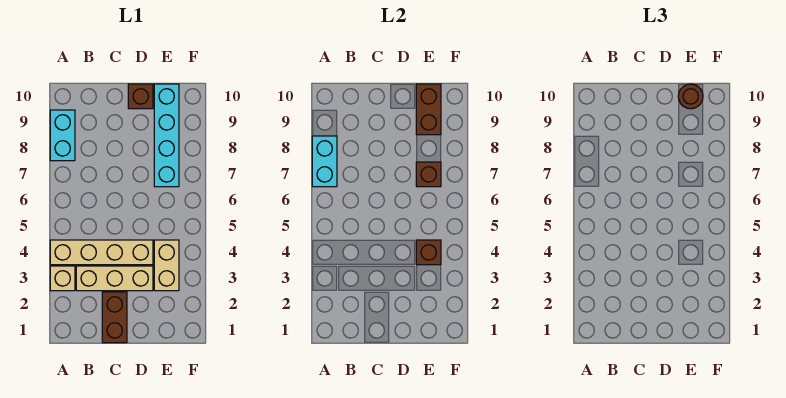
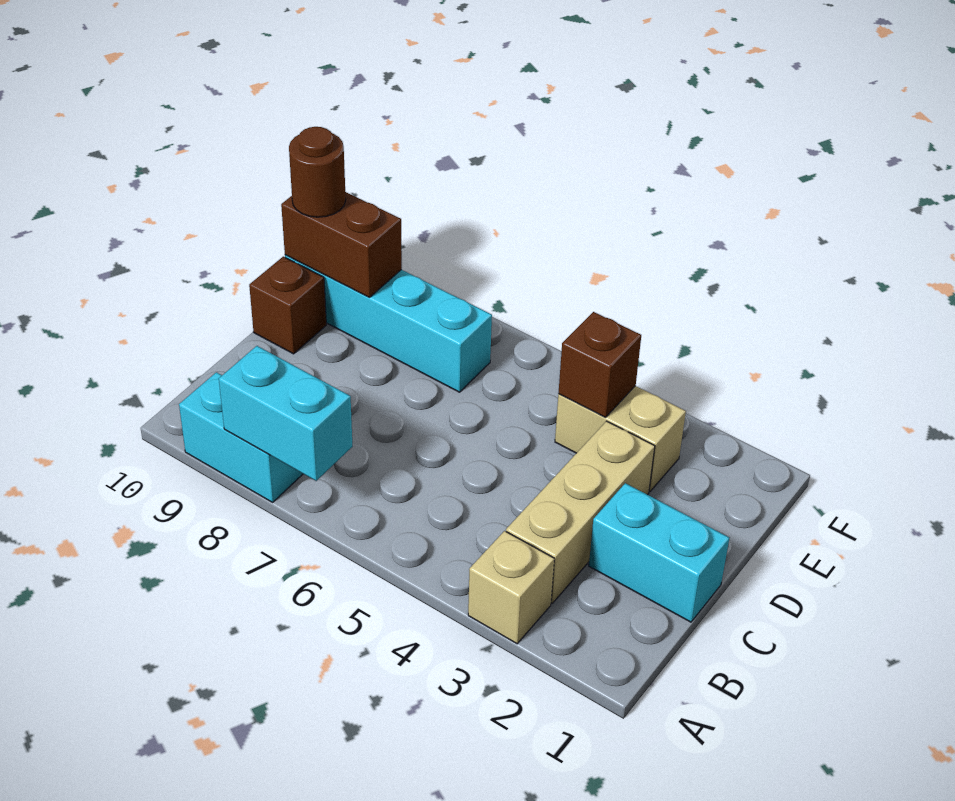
tan 1x4 brick [50,240,153,265] -> none
brown 1x2 brick [102,292,127,343] -> cyan 1x2 brick [589,483,729,622]
brown 1x1 brick [416,162,441,187] -> none

